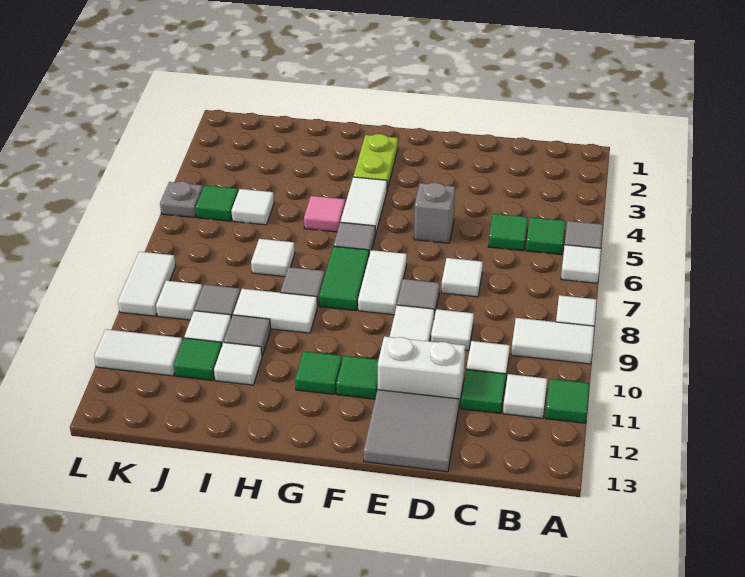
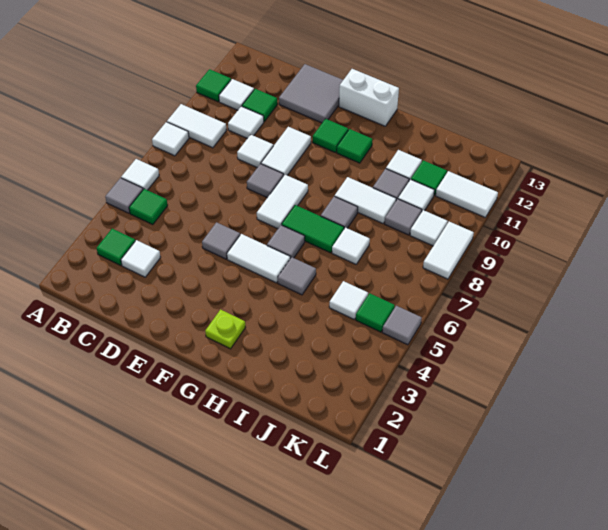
green 1x1 tile [488,214,528,251] -> green 1x1 tile moved to [97,229,135,265]
white 1x1 tile [441,258,483,297] -> white 1x1 tile moved to [121,240,161,277]
white 1x2 brick [378,336,465,405] -> white 1x2 brick moved to [339,69,399,126]
grey 1x1 brick [414,183,455,243] -> grey 1x1 tile [202,222,240,259]
lime 1x2 plate [353,134,398,189] -> lime 1x1 plate [205,310,245,349]
white 1x2 tile [340,177,387,235] -> white 1x2 tile turned to [227,234,290,283]
green 1x2 tile [319,246,369,311] -> green 1x2 tile turned to [282,205,344,253]
pink 1x1 tile [304,196,345,232] -> grey 1x1 tile [278,257,316,295]
grey 1x1 plate [160,181,203,218] -> grey 1x1 tile [382,306,422,345]

